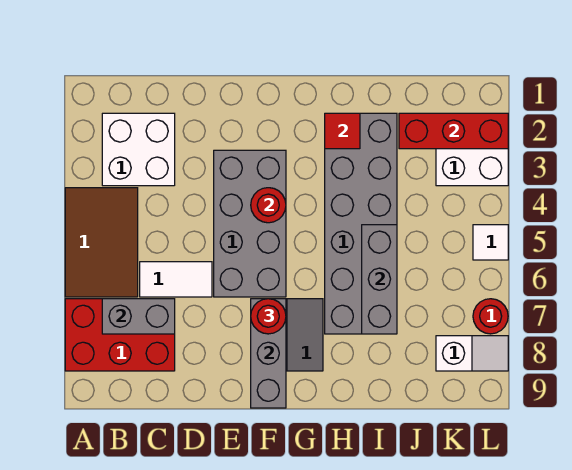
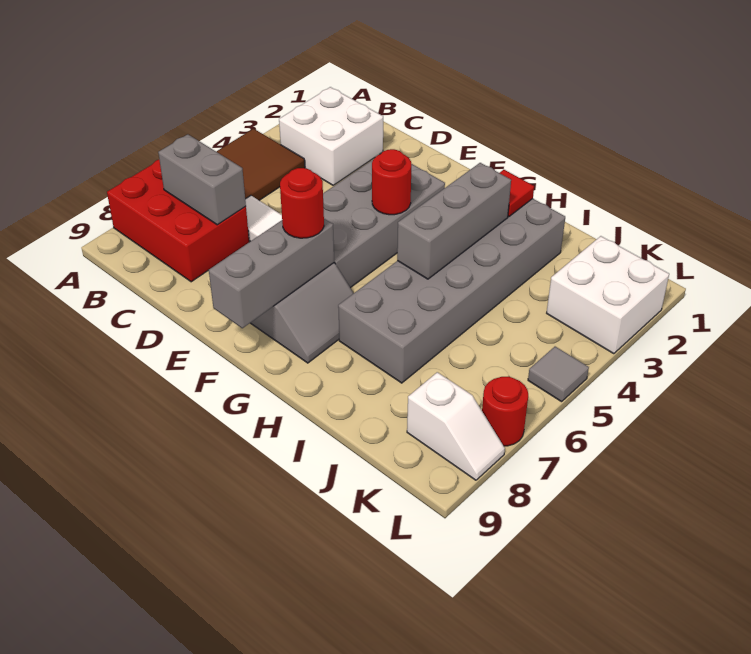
grey 1x3 brick [362,225,397,334] -> grey 1x3 brick moved to [397,163,511,279]
red 1x3 brick [399,113,508,149] -> none
white 1x1 tile [473,225,508,260] -> grey 1x1 tile [528,347,589,402]

